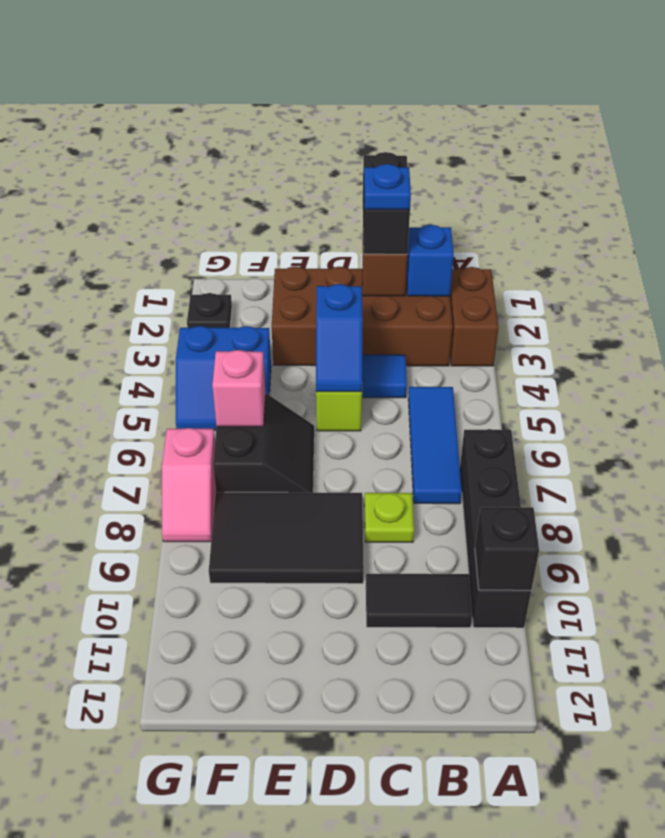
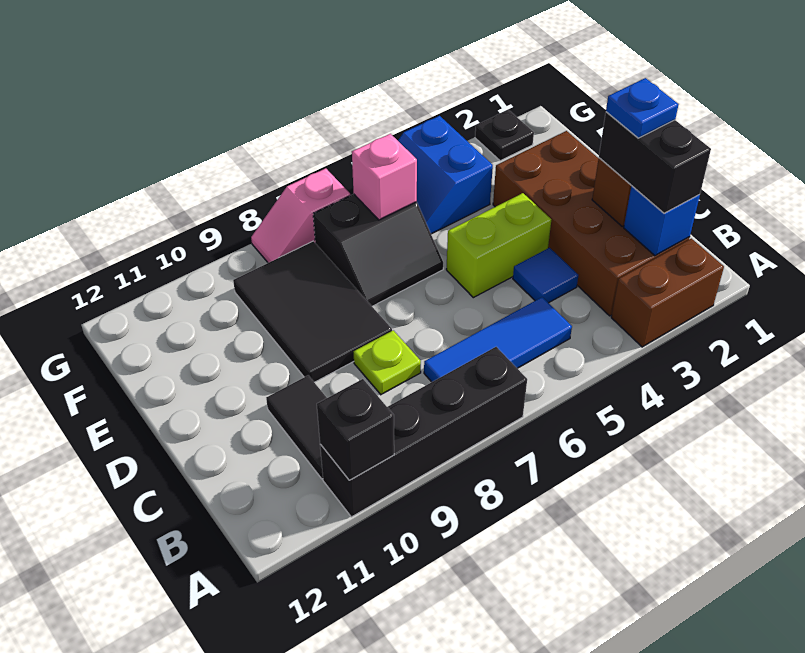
black 1x2 brick [363,152,410,254] -> black 1x2 brick turned to [599,112,711,213]
blue 1x2 slope [316,284,362,392] -> none

